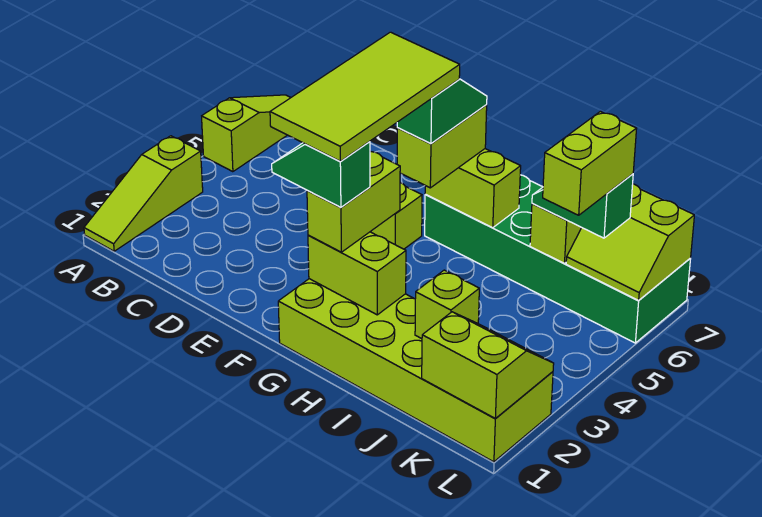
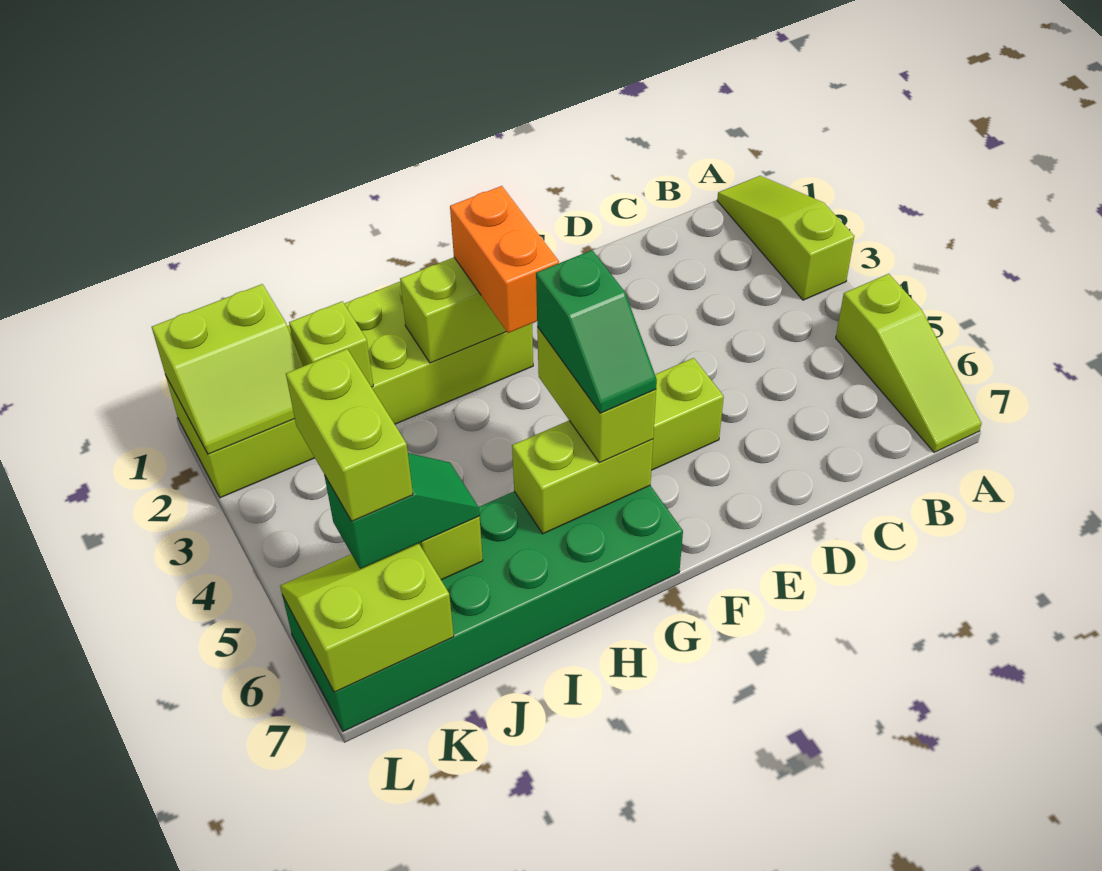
green 1x2 slope [272,141,370,208] -> none
lime 2x4 tile [270,32,460,161] -> none
lime 1x2 brick [307,152,400,252] -> orange 1x2 brick [450,186,559,333]

